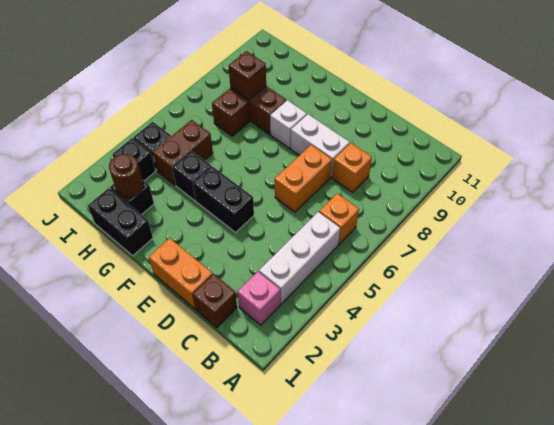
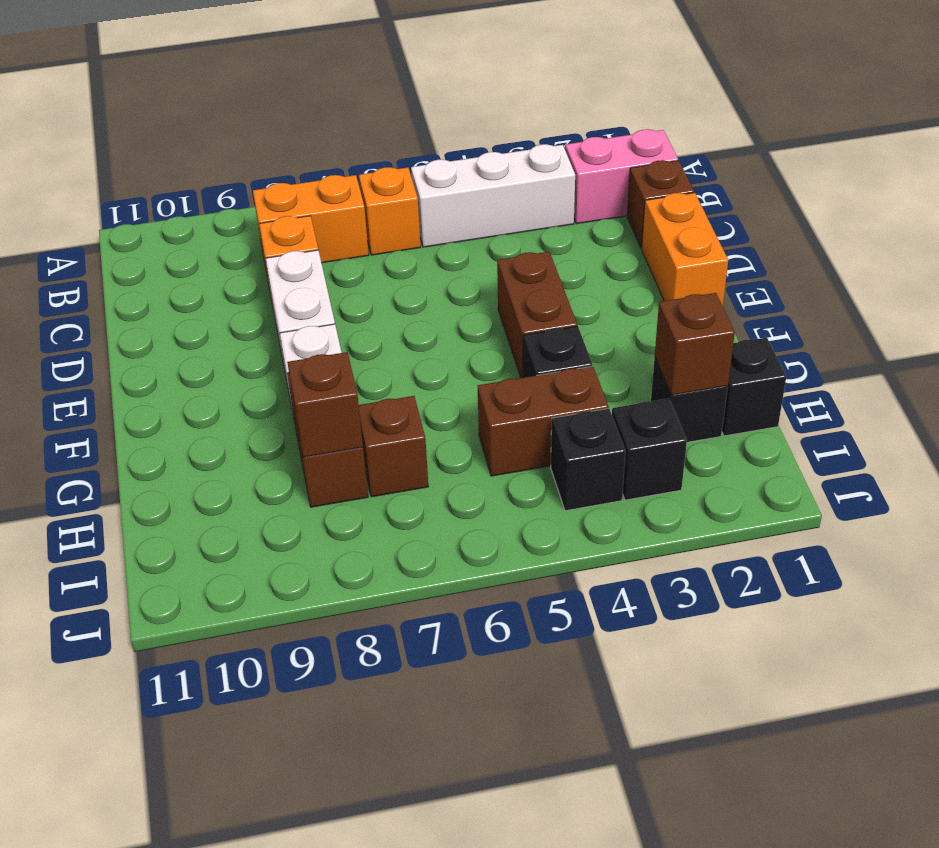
pink 1x1 brick [238,272,280,325] -> pink 1x2 brick [565,129,678,224]
orange 1x2 brick [275,145,332,212] -> orange 1x2 brick moved to [253,175,369,263]
black 1x2 brick [193,166,254,232] -> brown 1x2 brick [497,252,577,378]
black 1x2 brick [88,188,153,256] -> black 1x1 brick [722,338,786,436]
brown 1x1 round brick [109,154,143,197] -> brown 1x1 brick [655,293,735,395]

